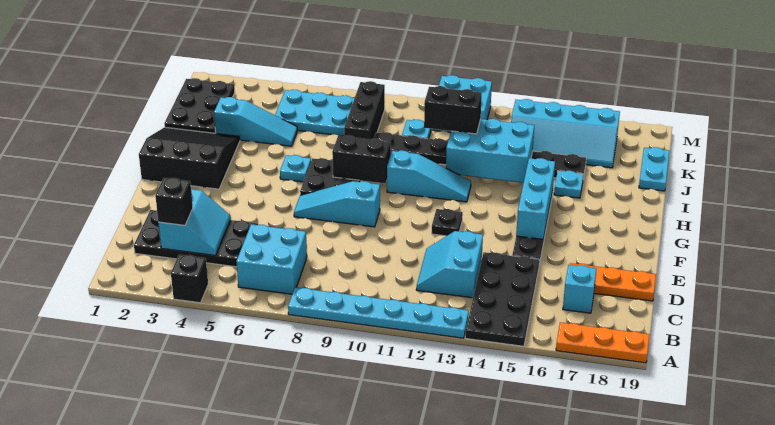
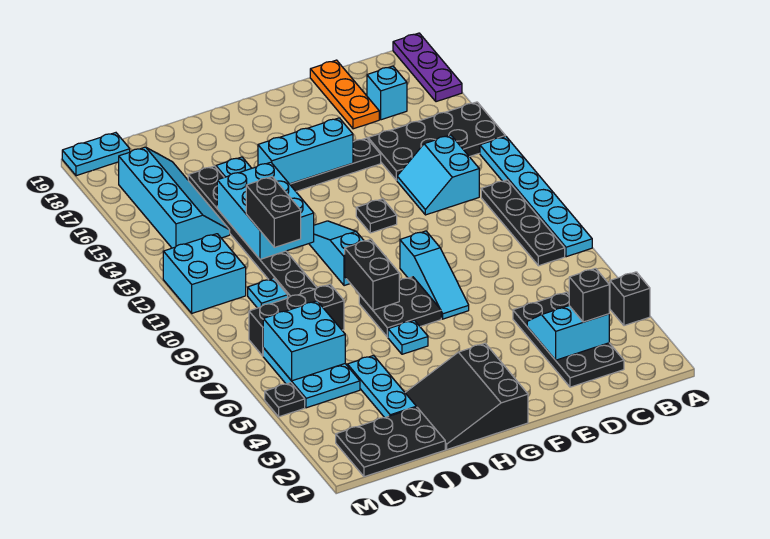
orange 1x3 plate [556,322,650,363] -> purple 1x3 plate [393,33,462,102]
cyan 2x2 brick [236,224,307,294] -> cyan 2x2 brick moved to [263,301,345,381]
none -> black 1x4 plate [481,180,565,266]
cyan 2x2 slope [416,231,483,298] -> cyan 2x2 slope turned to [397,135,479,215]
cyan 1x3 slope [214,97,297,146] -> cyan 1x3 plate [347,356,416,418]
cyan 1x2 plate [639,147,669,191] -> cyan 1x2 plate moved to [62,133,130,176]
none -> black 1x1 plate [265,383,305,417]

